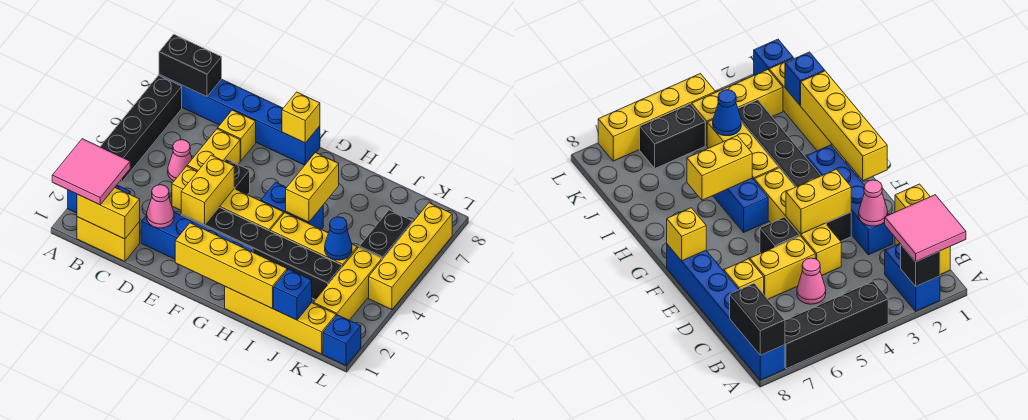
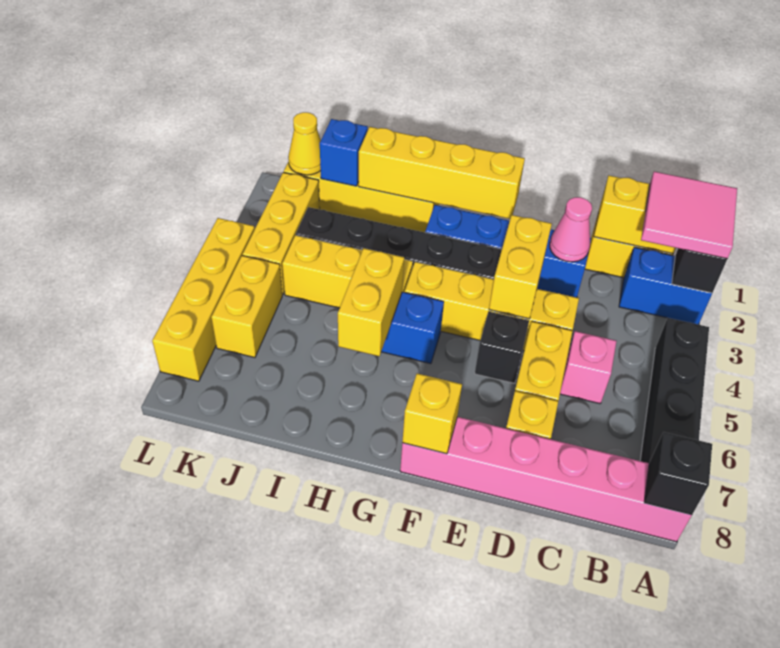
blue 1x6 brick [159,75,320,165] -> pink 1x6 brick [400,417,692,542]
black 1x2 brick [159,34,222,97] -> black 1x1 brick [644,432,712,515]
pink 1x1 cone [168,140,192,181] -> pink 1x1 brick [560,331,616,404]
blue 1x1 cone [325,217,352,260] -> none
none -> yellow 1x1 cone [288,112,321,175]
black 1x2 brick [359,210,412,260] -> yellow 1x2 brick [211,256,282,358]
blue 1x1 brick [323,315,361,366] -> none

